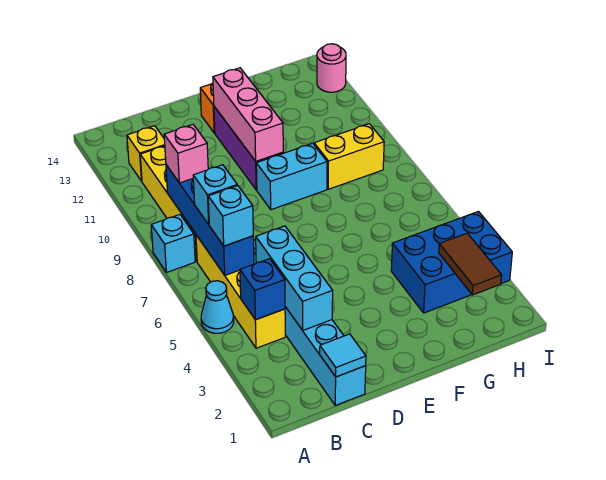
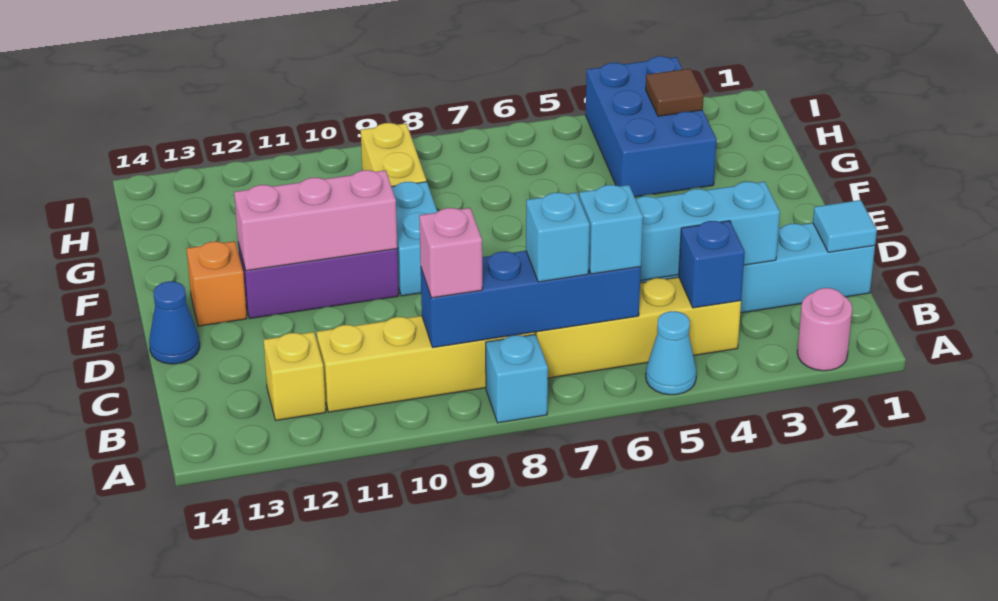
none -> blue 1x1 cone [149,281,200,364]
brown 1x2 tile [439,233,502,295] -> brown 1x1 tile [646,68,704,116]
pink 1x1 round brick [317,44,346,92] -> pink 1x1 round brick moved to [797,288,852,371]

